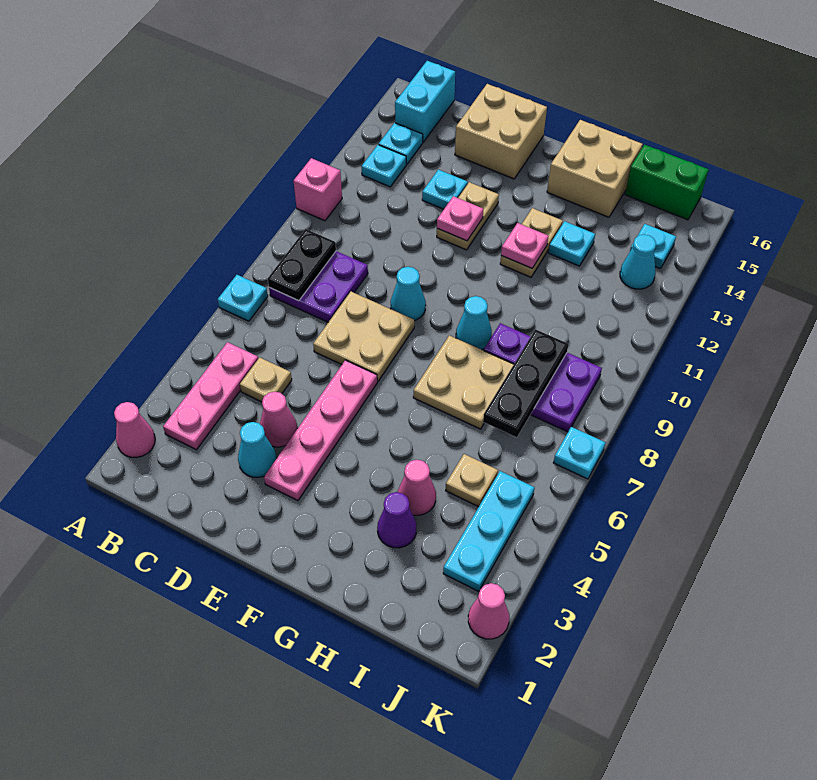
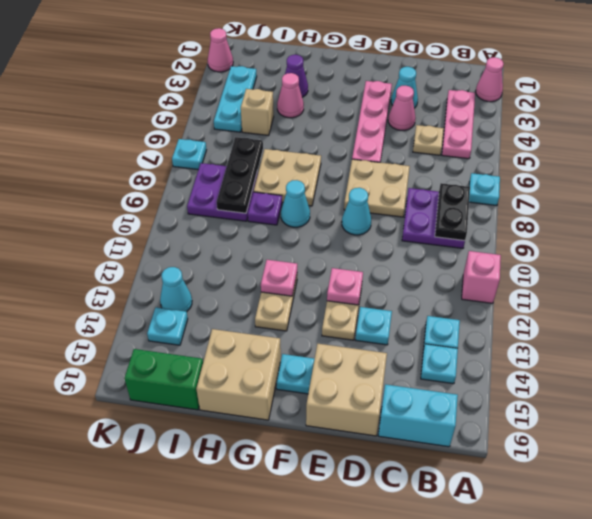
cyan 1x2 brick [395,61,455,142] -> cyan 1x2 brick turned to [378,384,458,447]
cyan 1x1 plate [549,221,595,266] -> cyan 1x1 plate moved to [276,354,315,394]
tan 1x1 plate [446,454,498,507] -> tan 1x1 brick [241,89,274,136]

